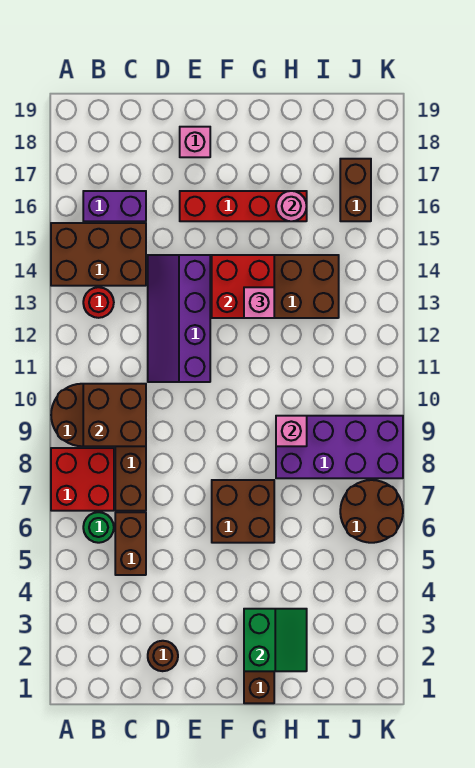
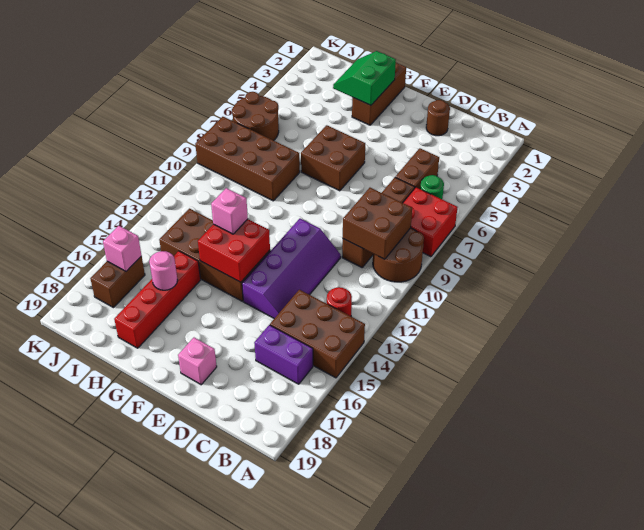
red 1x4 brick [180,191,307,221] -> red 1x4 brick turned to [114,251,200,348]
purple 2x4 brick [276,416,403,478] -> brown 2x4 brick [195,117,300,201]
pink 1x1 brick [276,416,307,446] -> pink 1x1 brick moved to [103,226,142,271]

